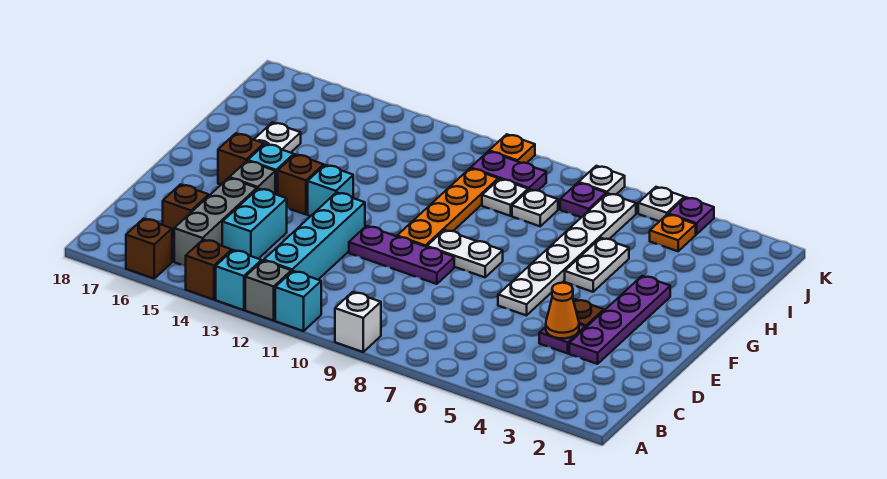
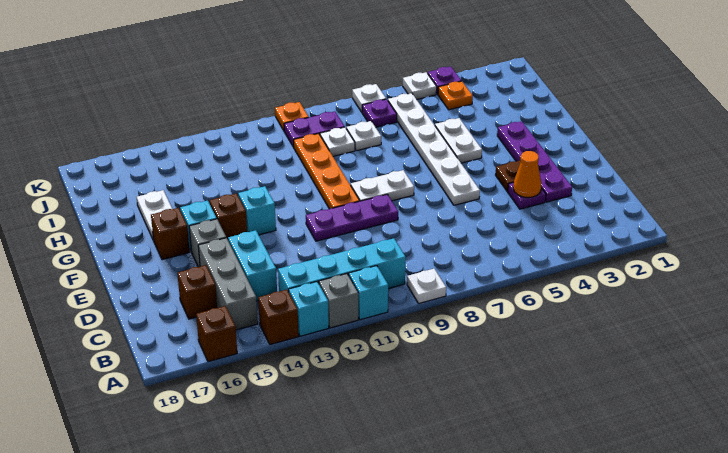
white 1x1 brick [335,292,381,352] -> white 1x1 plate [407,269,446,304]
cyan 1x4 brick [264,192,365,280] -> cyan 1x4 brick turned to [278,238,406,292]

